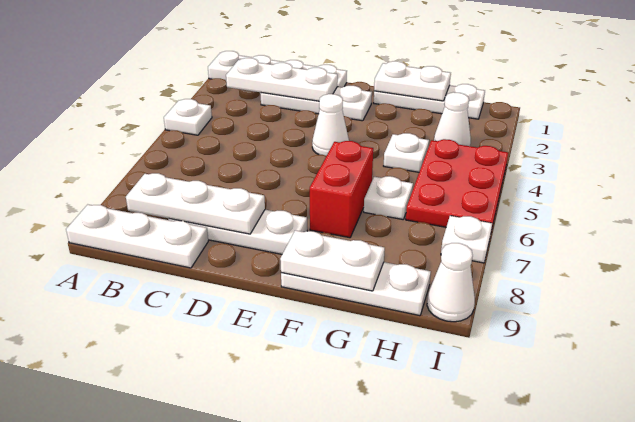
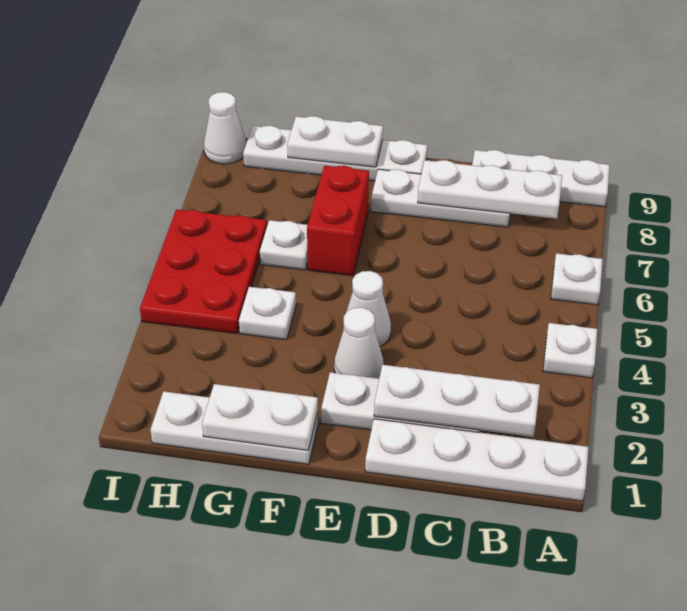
white 1x3 plate [281,262,431,316] -> white 1x4 plate [243,126,427,181]
white 1x1 cone [434,92,471,146] -> white 1x1 cone moved to [334,307,383,378]
white 1x1 plate [441,216,492,263] -> white 1x1 plate moved to [551,253,603,305]

